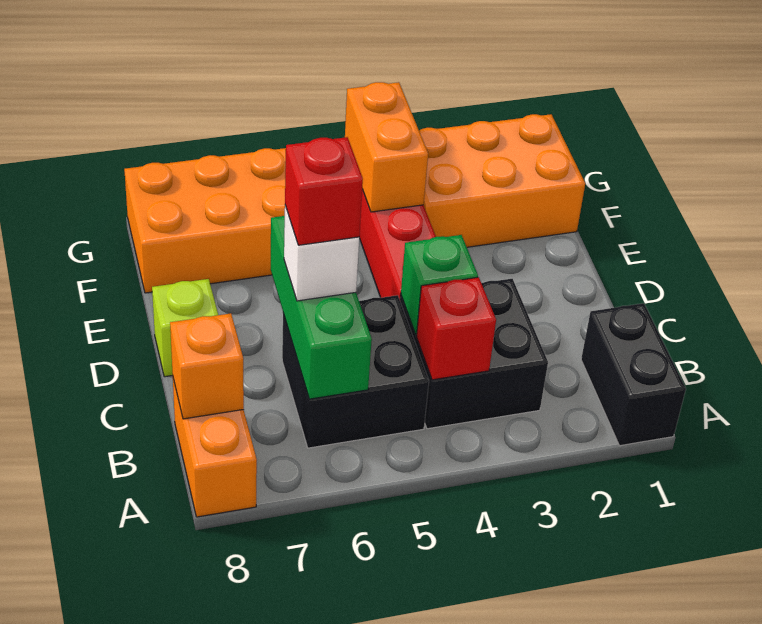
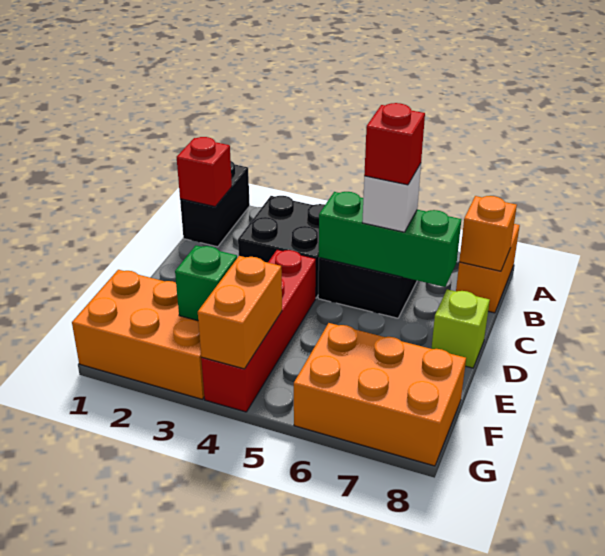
red 1x1 brick [416,277,496,380] -> red 1x1 brick moved to [177,137,232,207]
green 1x3 brick [270,216,372,399] -> green 1x3 brick turned to [319,192,461,287]
green 1x1 brick [401,235,478,335] -> green 1x1 brick moved to [175,246,237,321]

